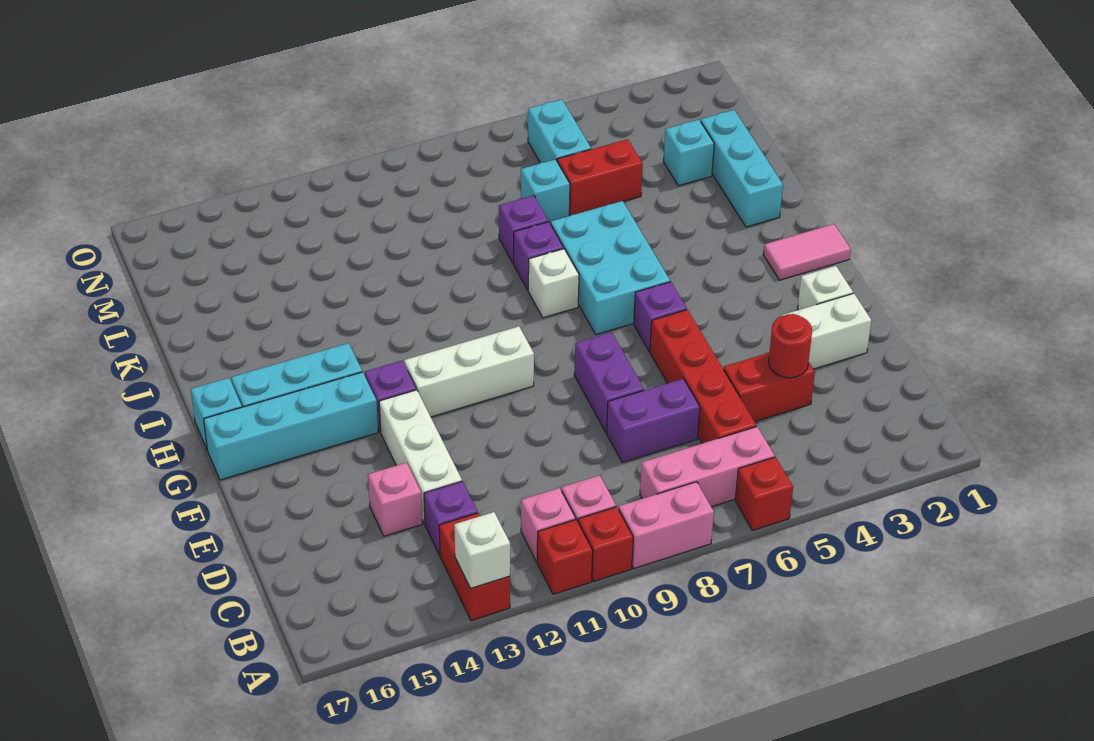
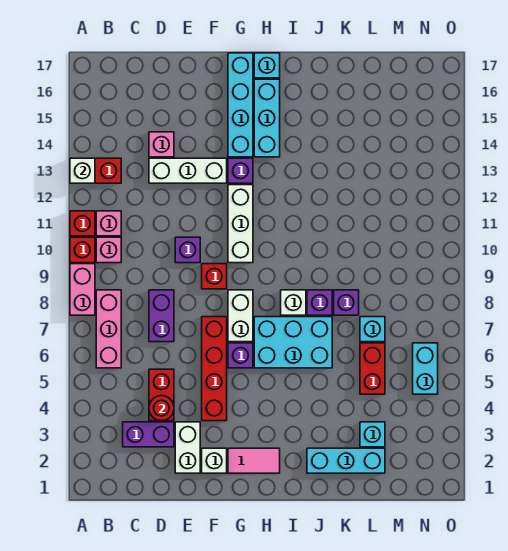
red 1x1 brick [735,457,793,531] -> red 1x1 brick moved to [202,264,227,289]
red 1x4 brick [650,310,756,443] -> red 1x4 brick turned to [202,317,227,421]
purple 1x1 brick [424,481,478,555] -> purple 1x1 brick moved to [175,237,200,263]
purple 1x2 brick [574,332,644,432] -> purple 1x2 brick moved to [123,422,174,447]
none -> white 1x2 brick [228,290,253,342]
pink 1x2 tile [763,224,851,280] -> pink 1x2 tile turned to [228,448,280,473]
cyan 1x2 brick [528,99,591,163] -> cyan 1x2 brick turned to [413,343,438,394]

